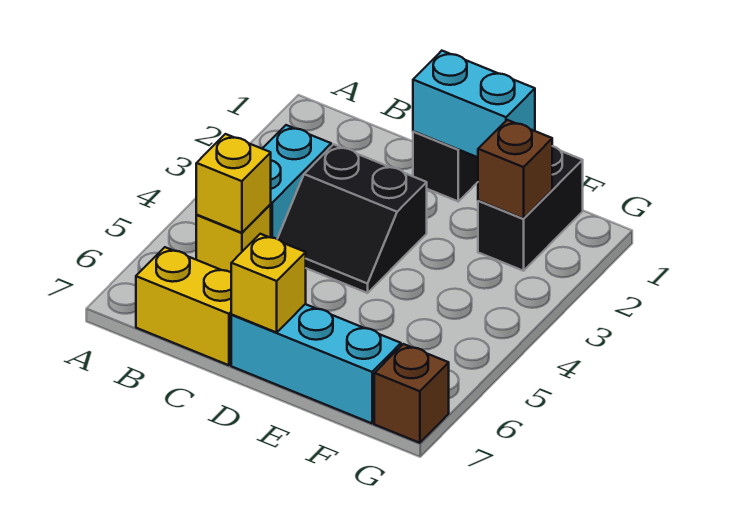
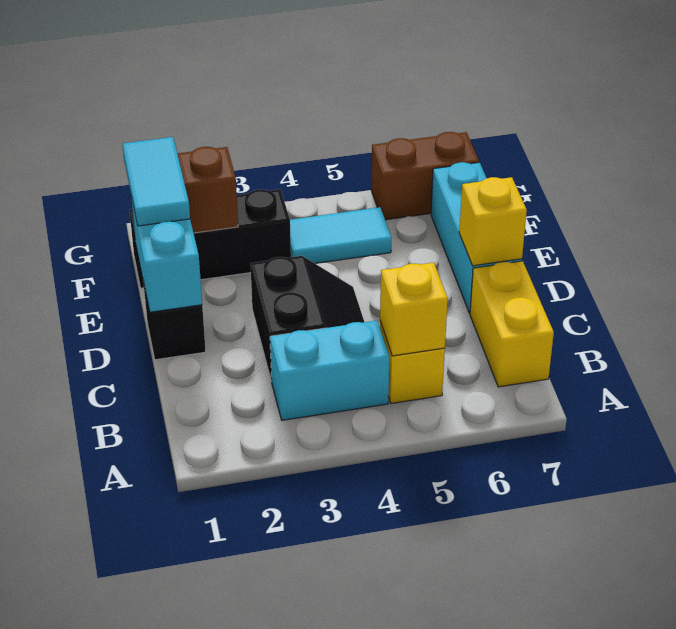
none -> cyan 1x2 tile [123,137,190,226]
black 1x2 brick [478,146,583,271] -> black 1x3 brick [129,189,291,288]
none -> cyan 1x2 tile [290,207,392,263]
brown 1x1 brick [374,344,449,443] -> brown 1x2 brick [371,132,479,220]

